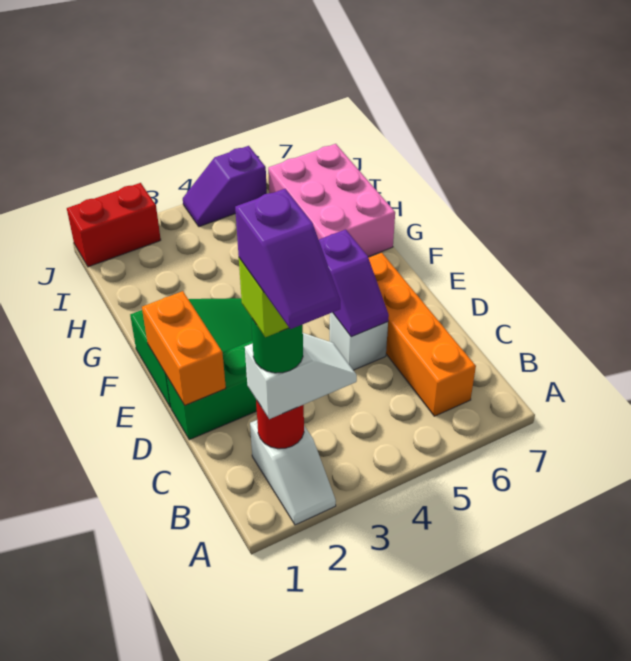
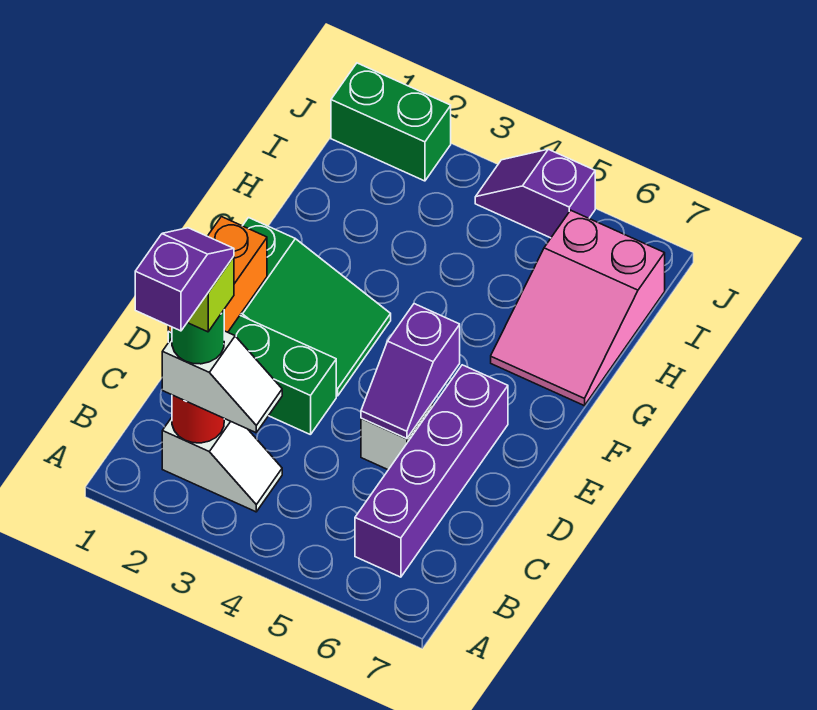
white 1x2 slope [250,420,336,525] -> white 1x2 slope turned to [162,417,282,512]
purple 1x2 slope [235,189,340,329] -> purple 1x2 slope turned to [135,228,234,331]
orange 1x4 brick [369,253,476,416] -> purple 1x4 brick [355,365,508,577]
pink 2x3 brick [268,144,395,257] -> pink 2x3 slope [491,210,665,406]
red 1x2 brick [67,183,161,267] -> green 1x2 brick [331,63,451,181]

